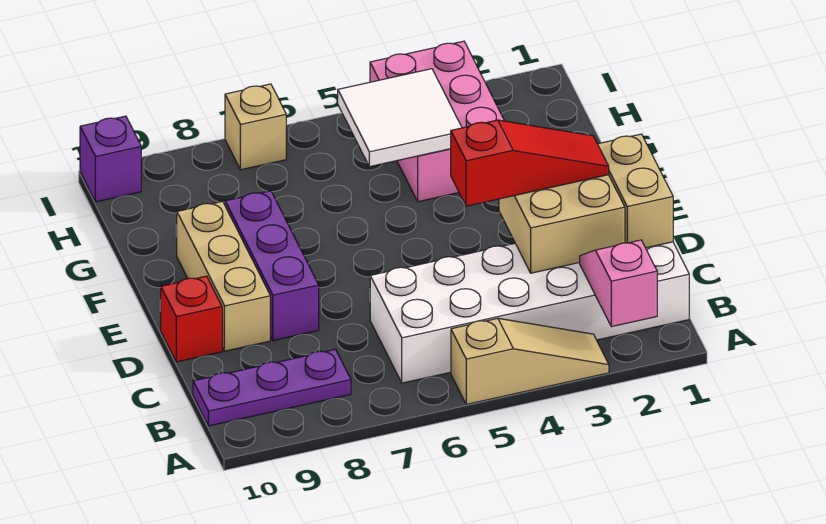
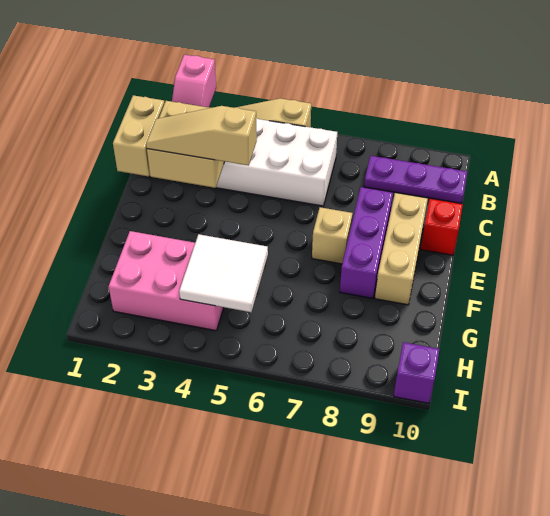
red 1x3 slope [451,120,609,206] -> tan 1x3 slope [146,106,257,166]
pink 2x3 brick [370,41,504,202] -> pink 2x3 brick turned to [109,231,224,331]
tan 1x1 brick [225,84,286,170] -> tan 1x1 brick moved to [312,207,353,264]

